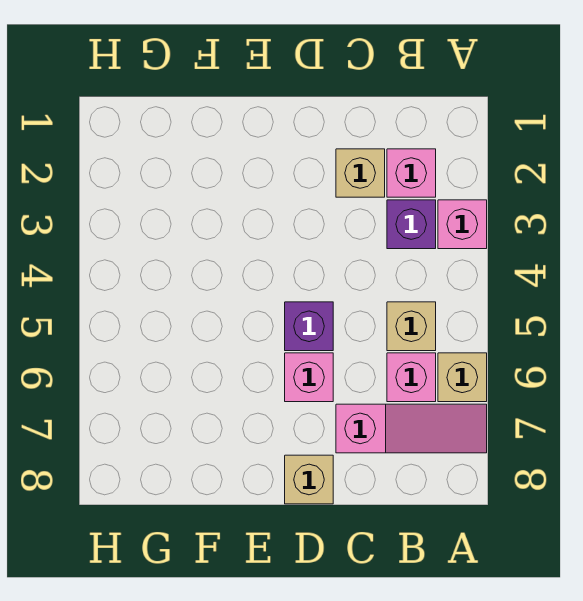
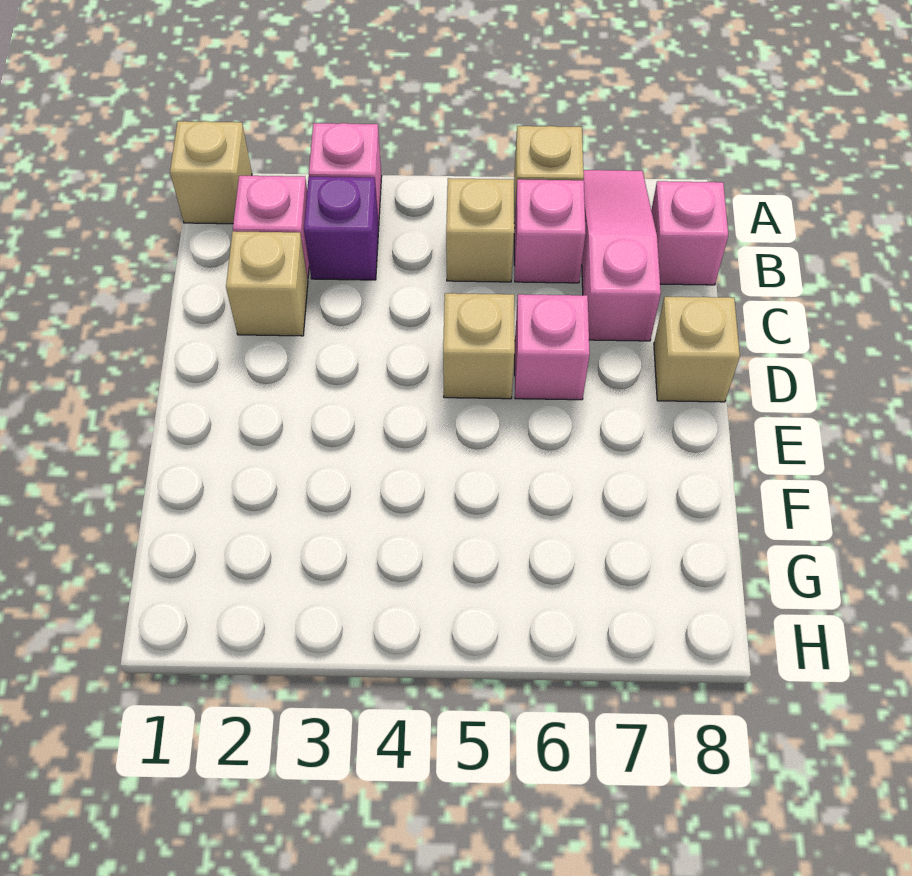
none -> tan 1x1 brick [170,121,252,224]
none -> pink 1x1 brick [651,181,728,285]
purple 1x1 brick [285,302,333,351] -> tan 1x1 brick [443,293,515,399]

